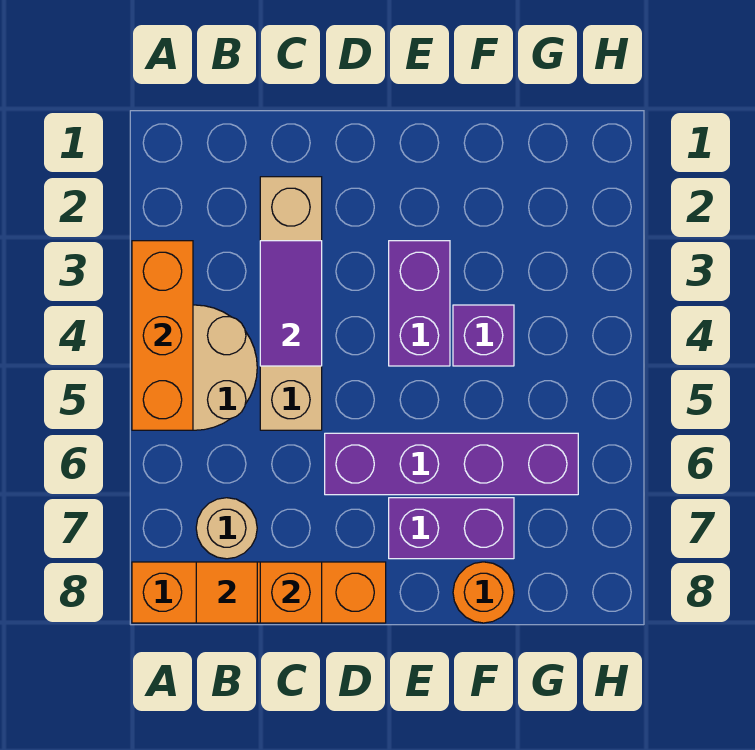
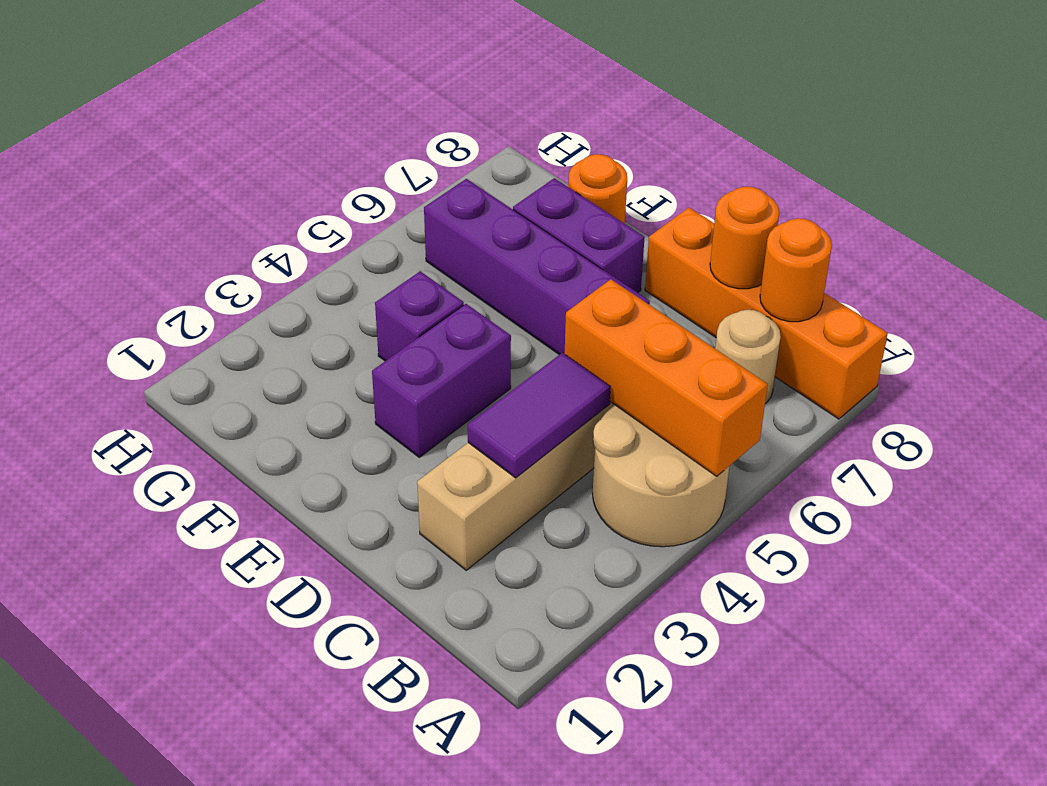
orange 1x3 brick [132,241,193,430] -> orange 1x3 brick turned to [565,279,768,476]
orange 1x1 tile [196,562,257,623] -> orange 1x1 round brick [760,218,832,322]
orange 1x1 brick [260,562,322,623] -> orange 1x1 round brick [710,187,779,289]

